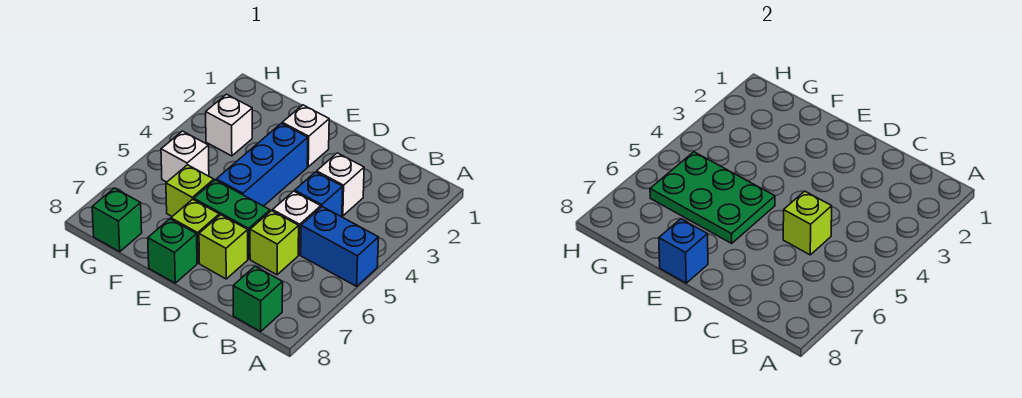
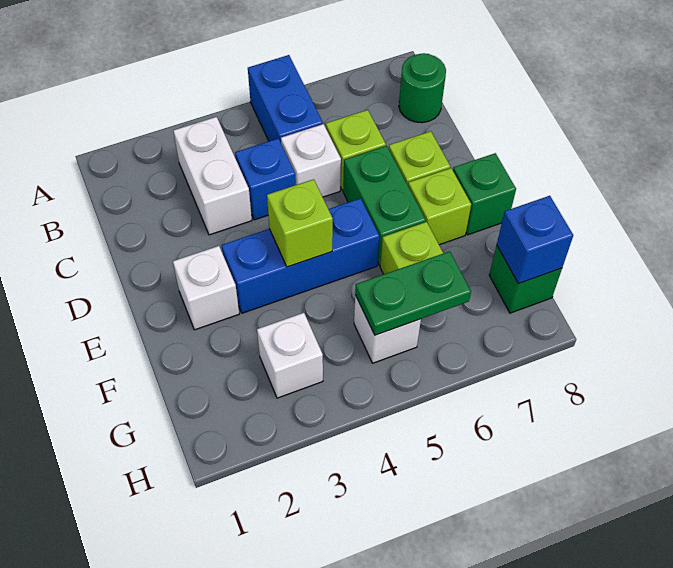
green 1x1 brick [233,266,283,331] -> green 1x1 round brick [399,53,446,123]
white 1x1 brick [317,153,364,216] -> white 1x2 brick [173,117,252,235]
lime 1x1 brick [783,191,832,255] -> lime 1x1 brick moved to [267,179,333,267]
green 2x3 plate [650,152,775,243] -> green 1x2 plate [355,251,471,335]
blue 1x1 brick [659,219,708,283] -> blue 1x1 brick moved to [497,196,573,284]

